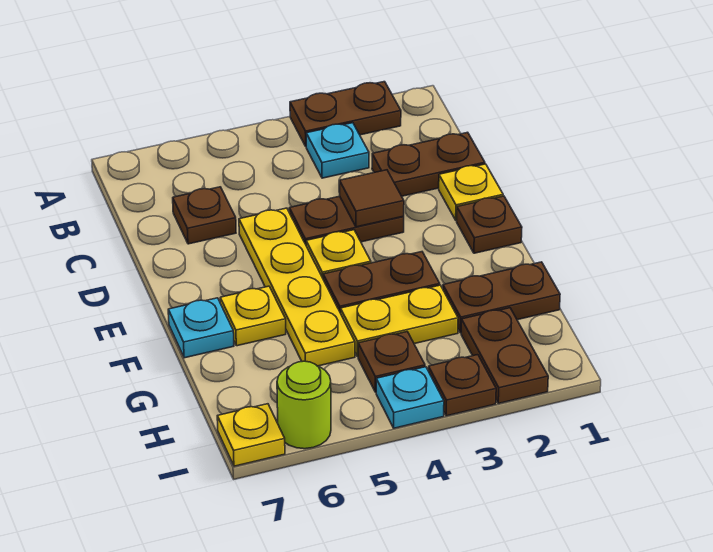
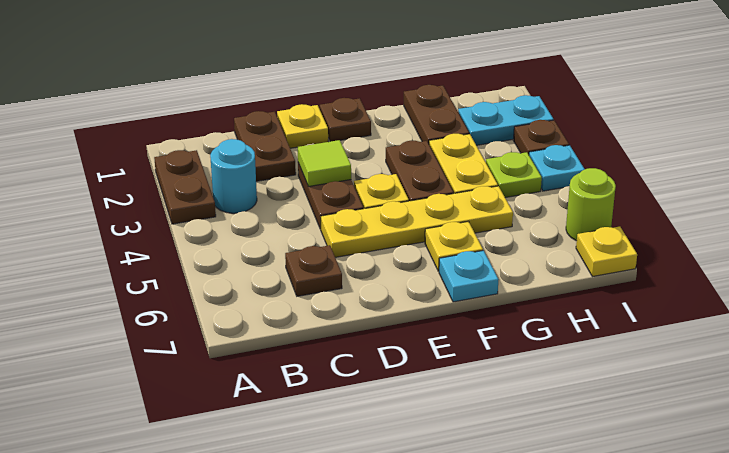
cyan 1x1 plate [306,123,369,178] -> cyan 1x1 round brick [210,139,257,213]
brown 1x1 tile [340,170,404,227] -> lime 1x1 tile [298,140,351,187]
brown 1x2 plate [461,308,548,403] -> cyan 1x2 plate [458,95,554,145]
brown 1x1 plate [358,332,425,392] -> lime 1x1 plate [486,152,542,198]

